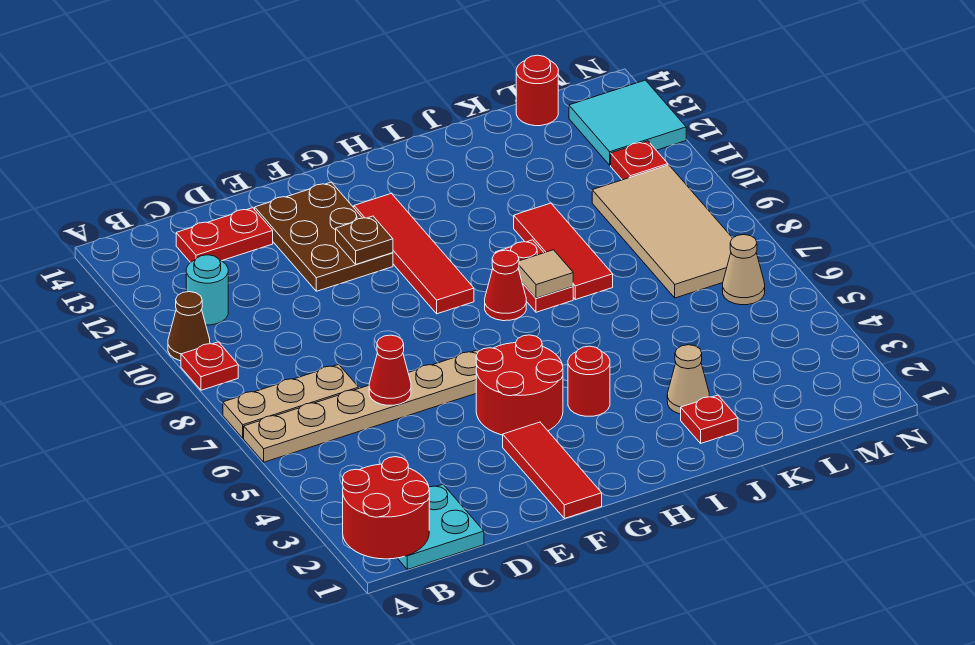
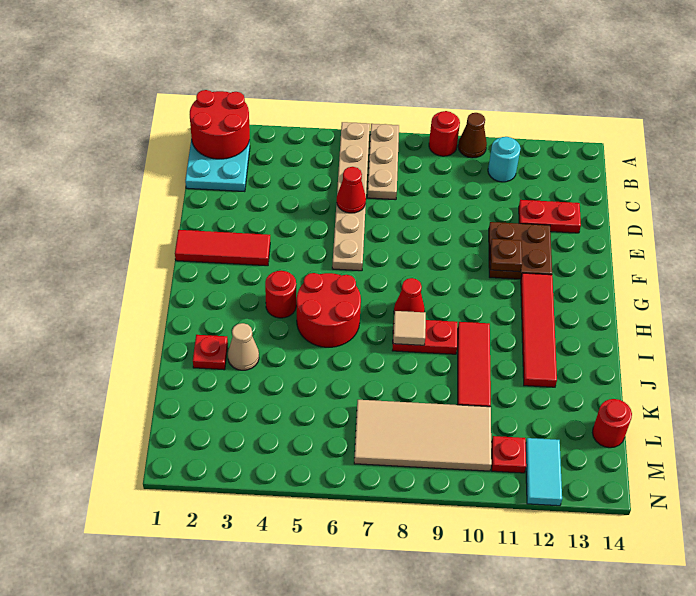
red 1x1 plate [181,342,238,390] -> red 1x1 round brick [429,111,460,156]
red 1x2 plate [176,208,273,263] -> red 1x2 plate turned to [519,200,581,233]
brown 2x3 plate [255,182,393,291] -> brown 2x2 plate [489,222,552,279]
red 2x2 round brick [476,335,563,435] -> red 2x2 round brick moved to [297,273,361,347]
red 1x4 tile [354,193,474,314] -> red 1x4 tile turned to [521,273,557,387]
red 1x3 tile [514,203,613,300] -> red 1x3 tile turned to [458,322,491,407]
tan 1x1 cone [723,235,765,305] -> none
cyan 2x2 tile [569,80,686,165] -> cyan 1x2 tile [526,438,562,506]

